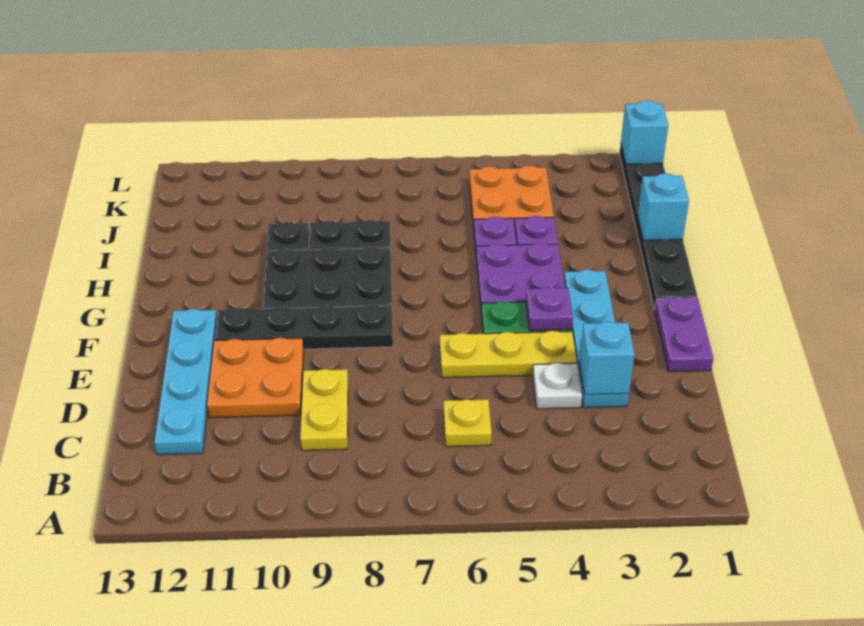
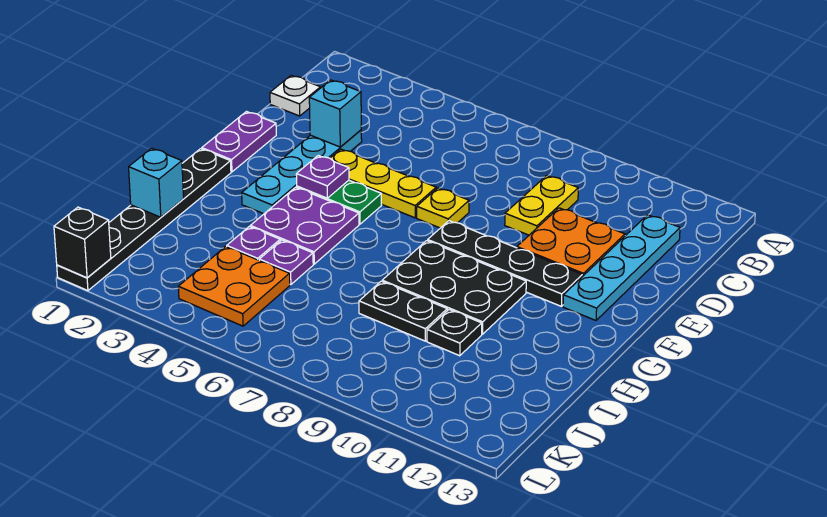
yellow 1x1 plate [444,399,492,447] -> yellow 1x1 plate moved to [417,188,469,228]
white 1x1 plate [533,363,582,409] -> white 1x1 plate moved to [270,75,321,116]
cyan 1x1 brick [621,101,668,164] -> black 1x1 brick [54,207,111,278]

